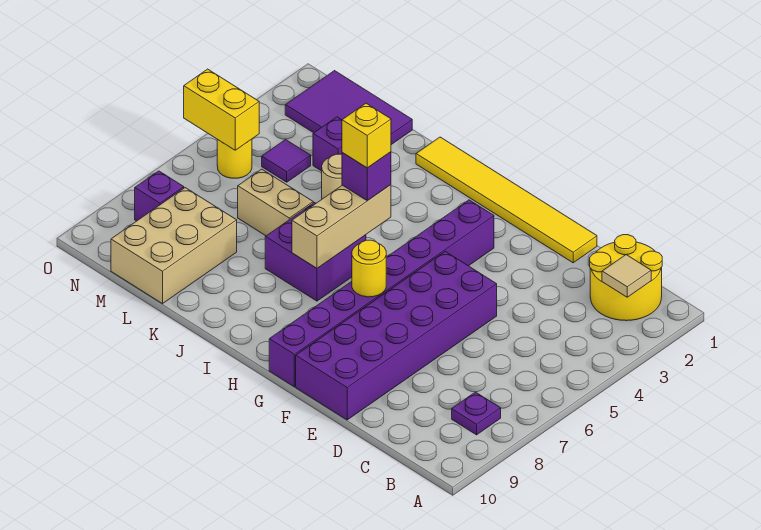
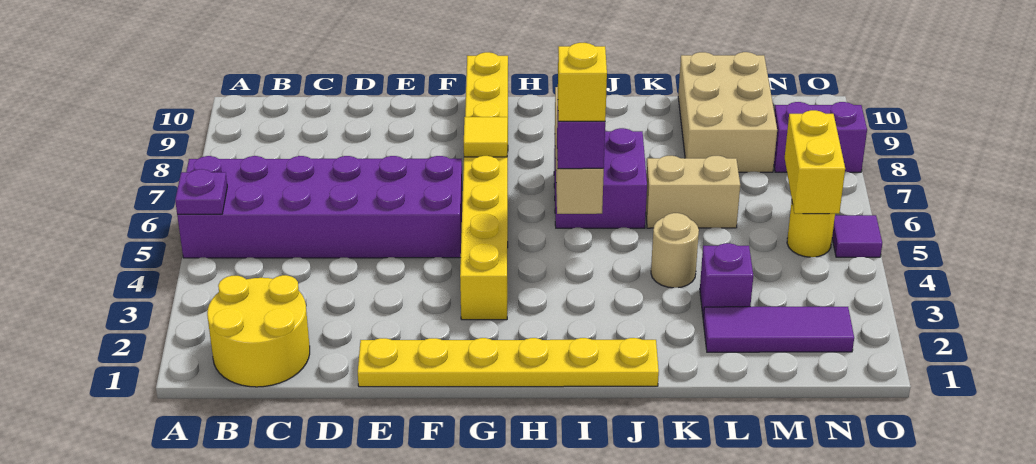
tan 1x1 tile [602,255,651,297] -> none
purple 1x1 plate [452,392,501,435] -> purple 1x1 plate moved to [175,169,227,215]
yellow 1x6 tile [416,137,597,263] -> yellow 1x6 plate [358,338,659,387]
purple 2x6 brick [296,252,497,420] -> purple 2x6 brick turned to [177,156,463,258]
purple 1x8 brick [269,200,494,387] -> yellow 1x8 brick [460,52,508,320]
yellow 1x1 round brick [352,240,386,297] -> yellow 1x1 tile [464,117,508,157]
purple 2x3 tile [285,71,412,145] -> purple 1x3 tile [703,307,854,352]
purple 1x1 tile [262,140,311,182] -> purple 1x1 tile moved to [832,215,882,257]
yellow 1x2 brick [184,69,259,150] -> yellow 1x2 brick turned to [785,110,845,214]
purple 1x1 brick [135,171,184,221] -> purple 1x2 brick [774,102,867,172]

